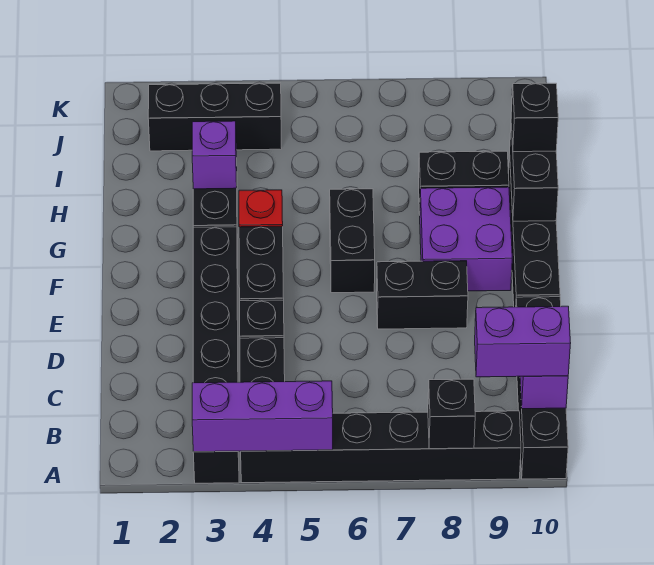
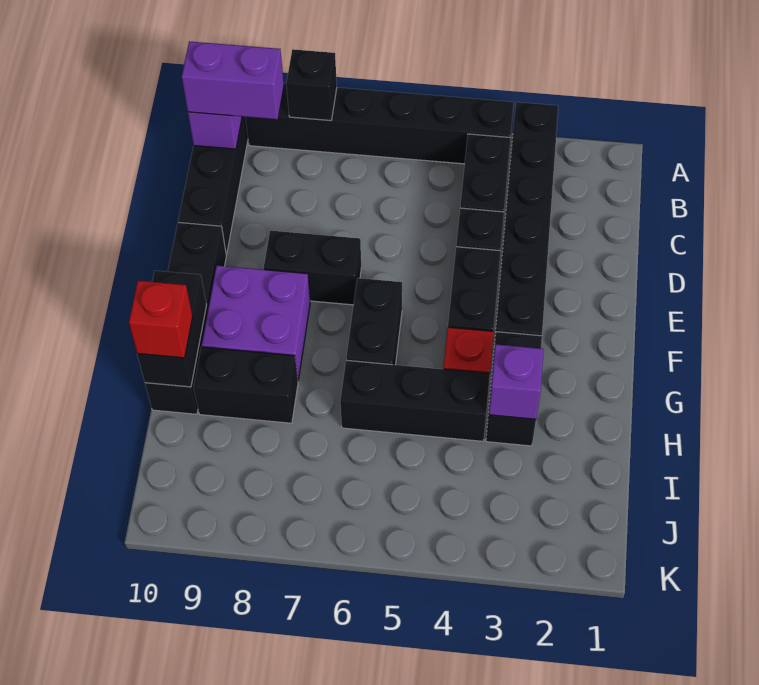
purple 1x3 brick [192,381,333,452] -> none
black 1x1 brick [511,83,558,152] -> red 1x1 brick [129,281,193,358]
black 1x3 brick [148,83,282,151] -> black 1x3 brick moved to [340,360,490,441]

